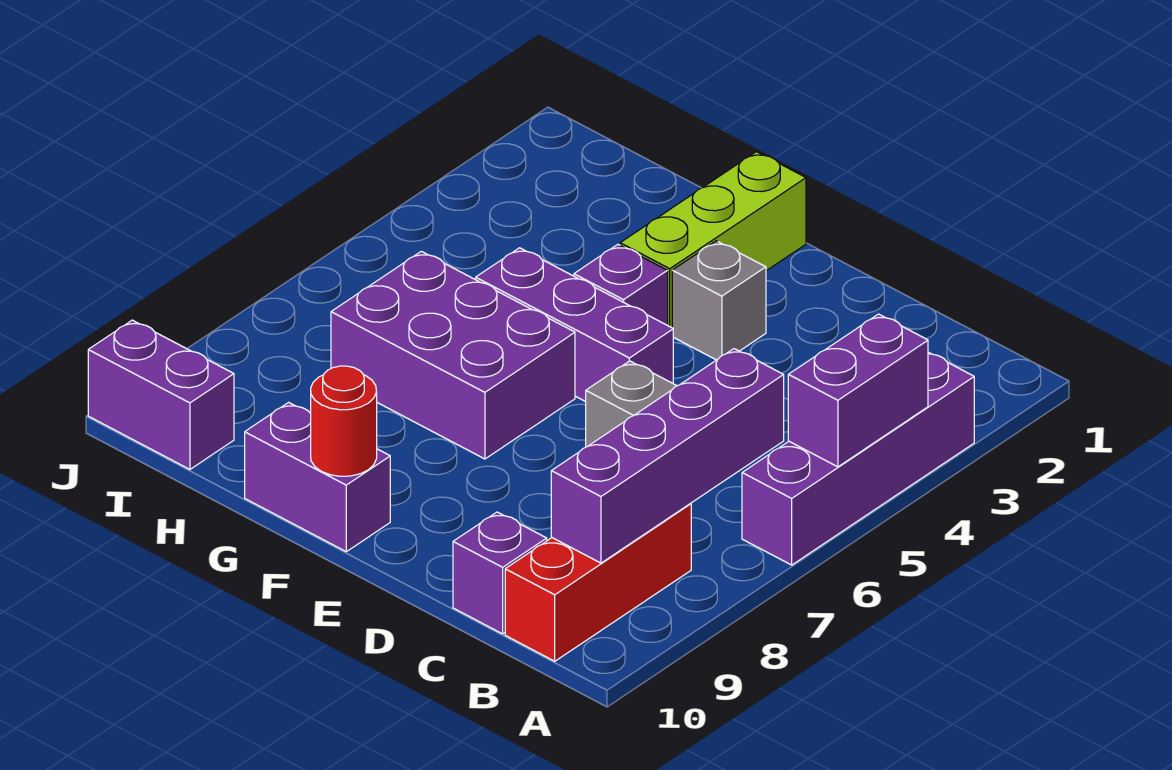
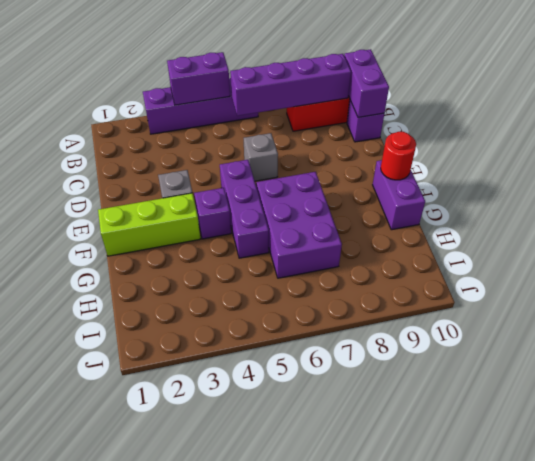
purple 1x2 brick [88,320,234,469] -> purple 1x2 brick moved to [344,49,389,117]

